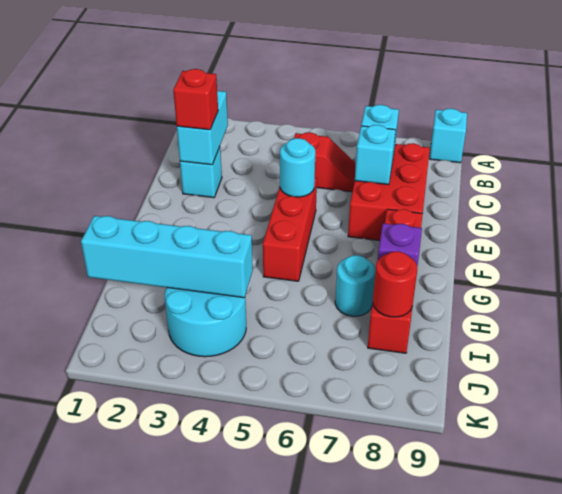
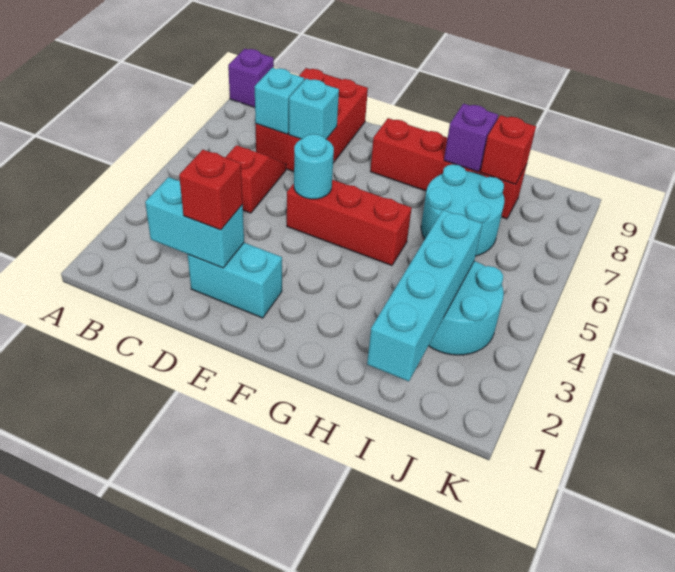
cyan 1x1 brick [430,109,467,163] -> purple 1x1 brick [228,49,274,107]
red 2x3 brick [348,143,430,241] -> red 2x3 brick turned to [256,68,368,172]
cyan 1x1 brick [180,147,222,198] -> cyan 1x2 brick [188,243,282,318]
cyan 1x1 round brick [335,255,375,316] -> cyan 2x2 round brick [421,164,504,256]
red 1x1 round brick [373,251,417,317] -> red 1x1 brick [480,115,536,184]

